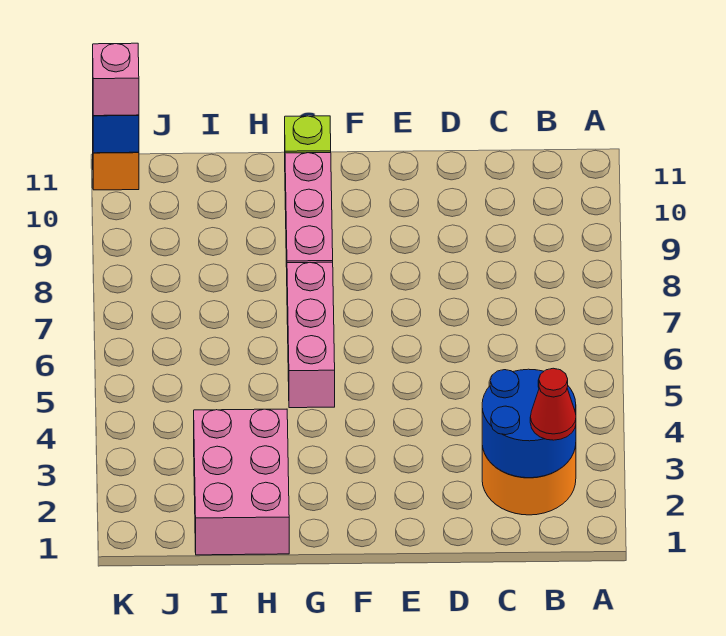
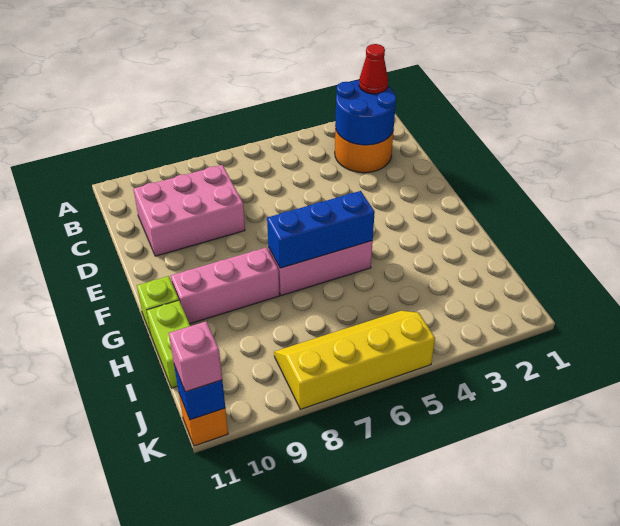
none -> blue 1x3 brick [267,191,375,268]
pink 2x3 brick [194,409,289,555] -> pink 2x3 brick moved to [134,165,245,256]
none -> lime 1x2 brick [146,300,190,388]
none -> yellow 2x4 slope [274,311,435,409]

